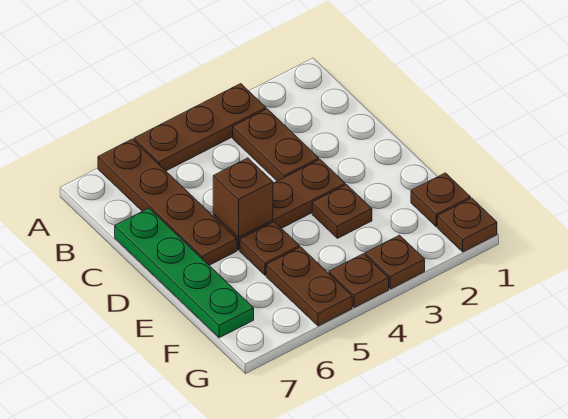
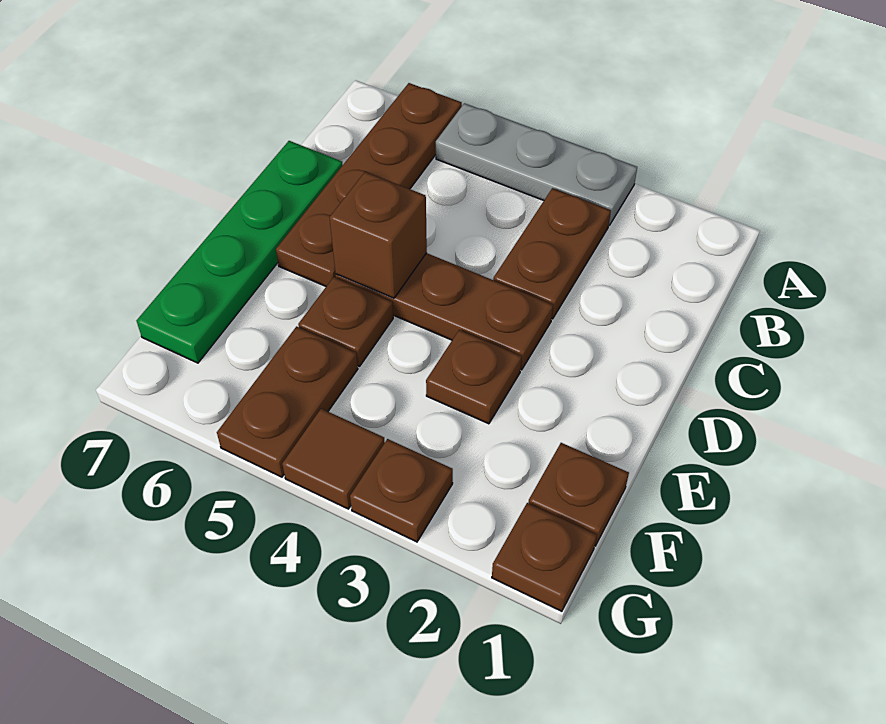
brown 1x3 plate [134,84,266,171] -> grey 1x3 plate [436,103,637,225]
brown 1x1 plate [329,254,389,307] -> brown 1x1 tile [282,409,385,509]

